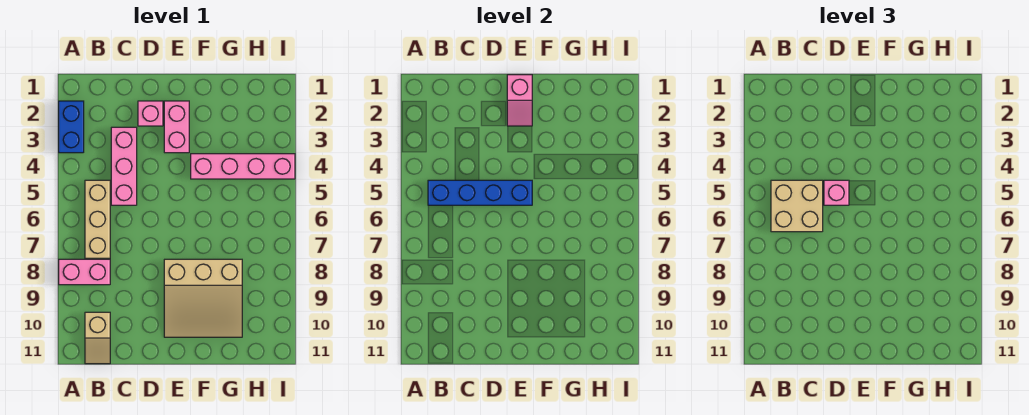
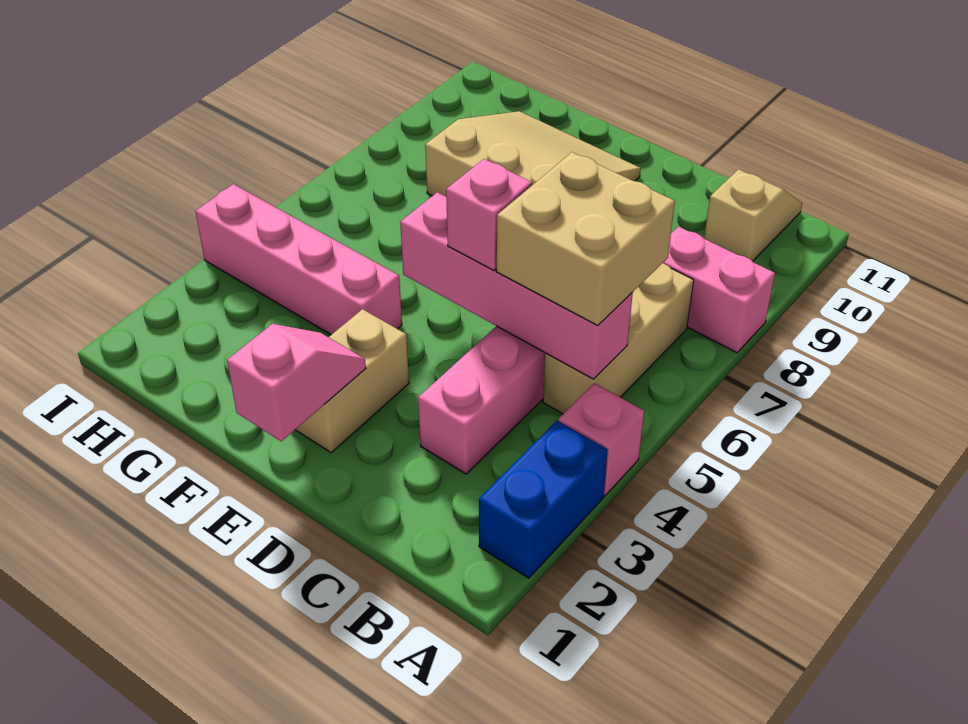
blue 1x4 brick [428,180,532,205] -> pink 1x4 brick [400,192,633,379]
pink 1x1 brick [138,101,163,126] -> pink 1x1 brick moved to [559,383,644,496]
pink 1x2 brick [164,101,189,153] -> tan 1x2 brick [295,309,409,453]

